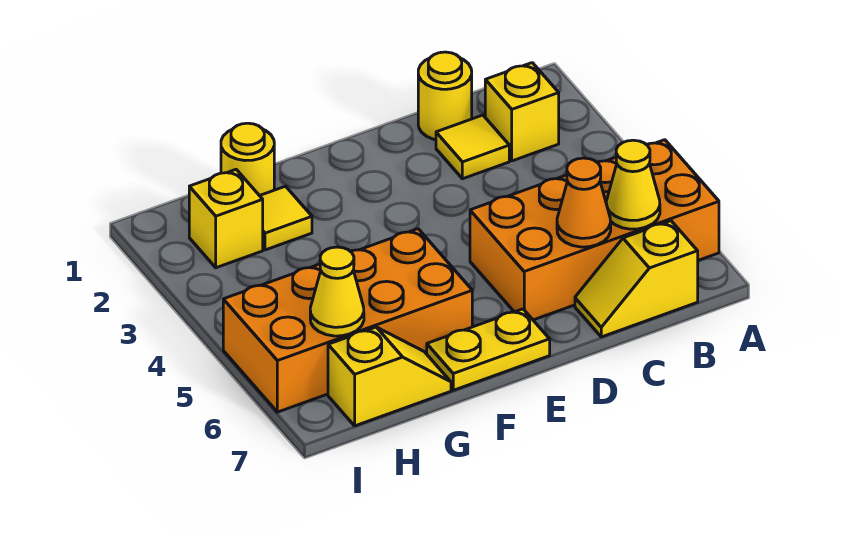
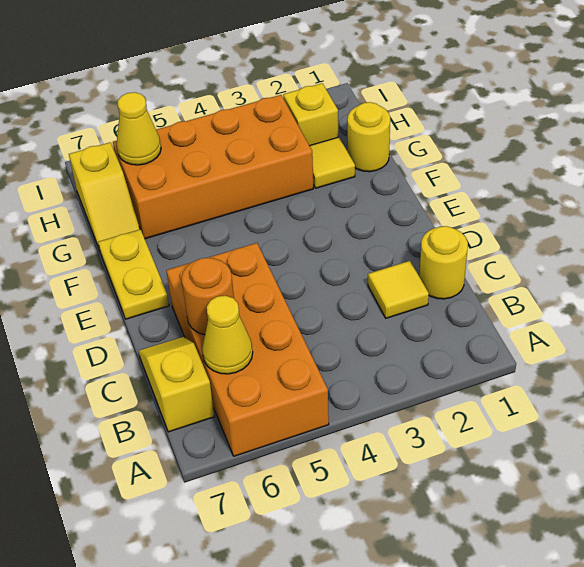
yellow 1x1 brick [485,63,559,161] -> none
orange 1x1 cone [557,158,611,247] -> orange 1x1 round brick [181,258,234,335]
orange 2x4 brick [223,229,472,412] -> orange 2x4 brick turned to [113,95,313,239]

